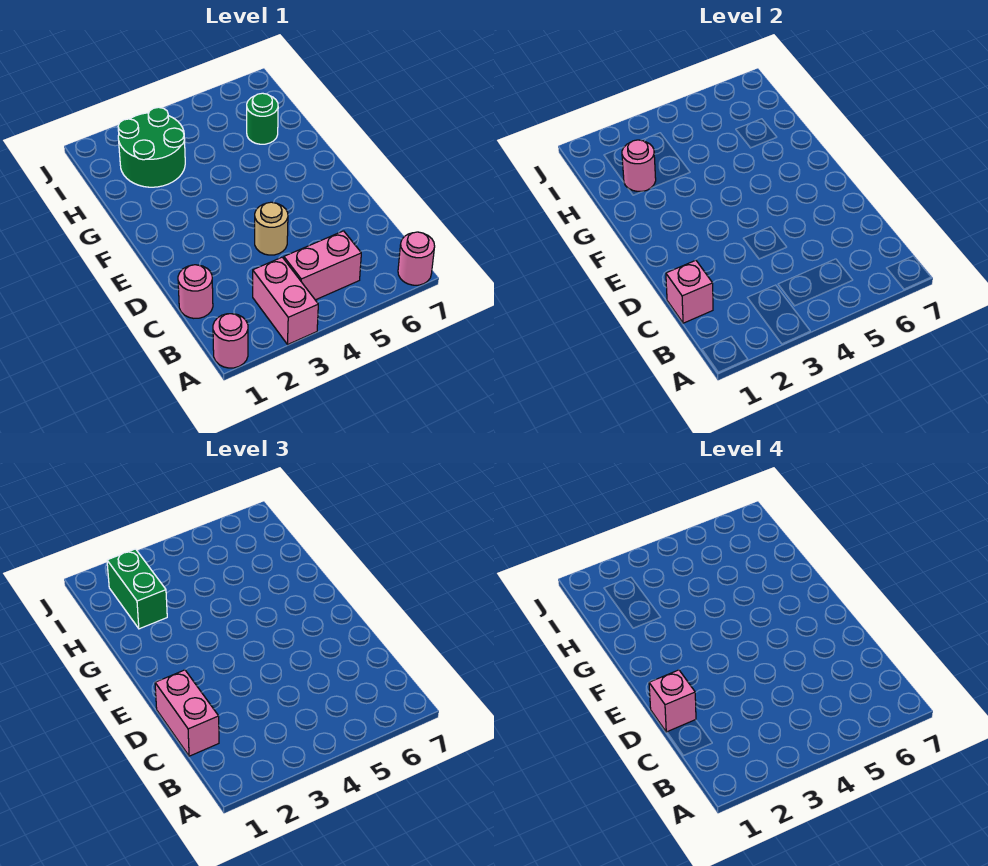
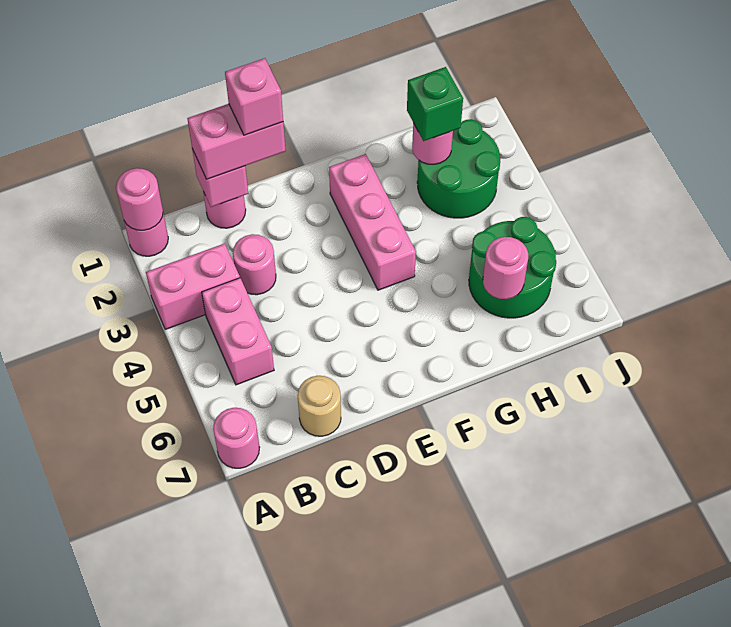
none -> pink 1x1 round brick [116,168,163,230]
none -> pink 1x1 round brick [233,234,276,295]
tan 1x1 round brick [255,202,288,255] -> tan 1x1 round brick moved to [298,376,341,436]
none -> pink 1x3 brick [329,154,416,290]
green 1x2 brick [107,549,167,629] -> green 1x1 brick [407,67,463,141]
green 1x1 round brick [247,93,278,144] -> green 2x2 round brick [469,217,556,318]
none -> pink 1x1 round brick [483,237,528,299]

